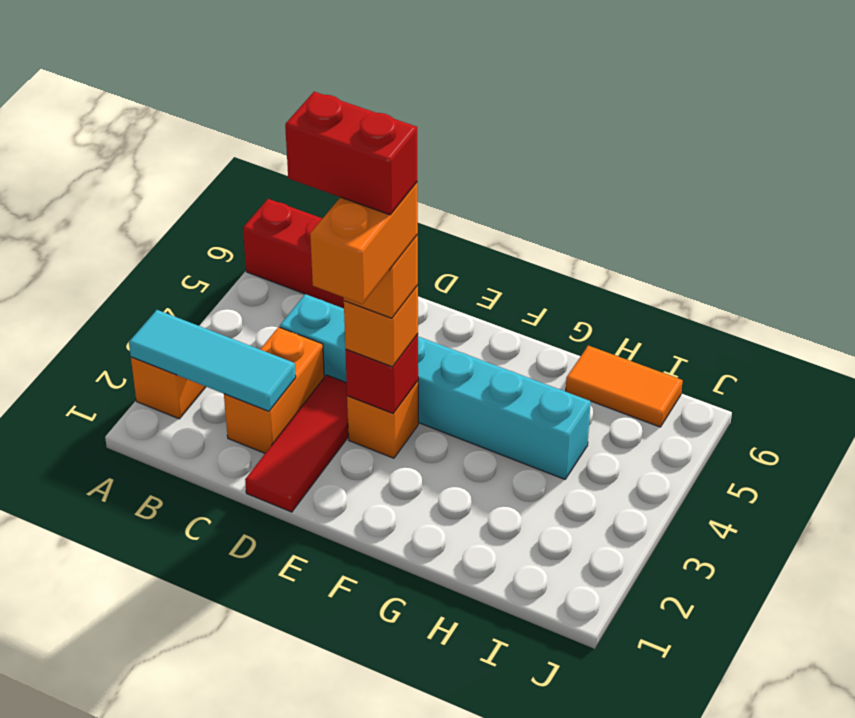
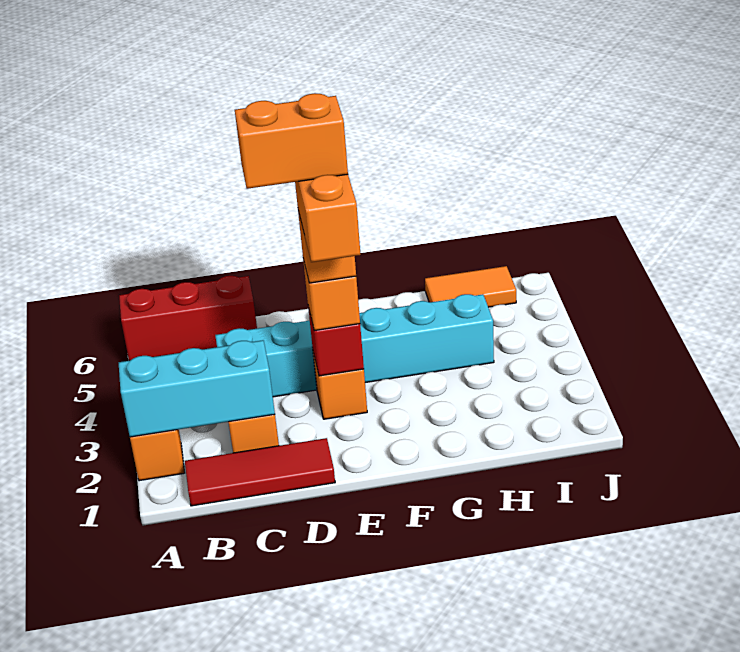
cyan 1x3 tile [129,310,296,411] -> cyan 1x3 brick [119,340,275,437]
red 1x3 tile [245,375,348,512] -> red 1x3 tile turned to [185,438,335,506]
red 1x2 brick [285,92,417,215] -> orange 1x2 brick [235,93,348,189]

